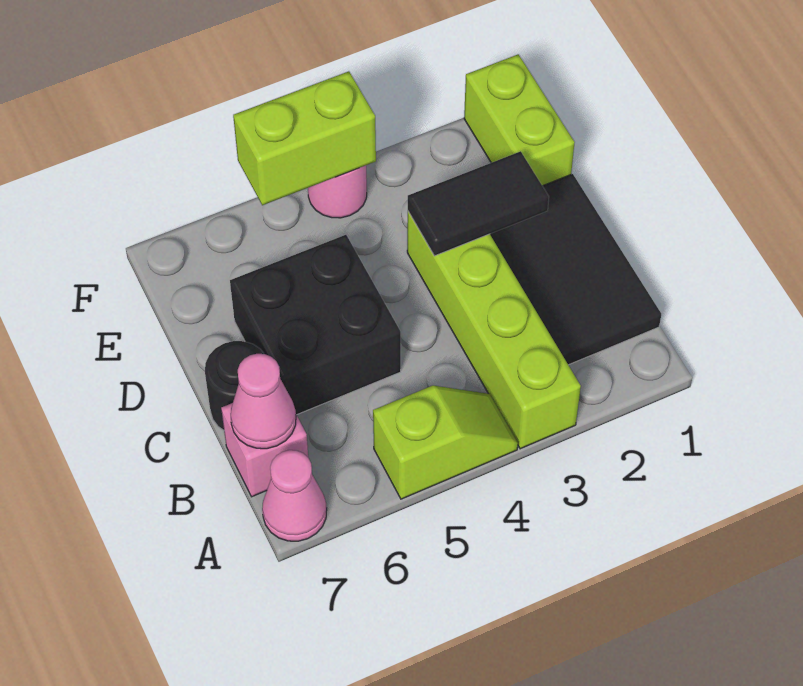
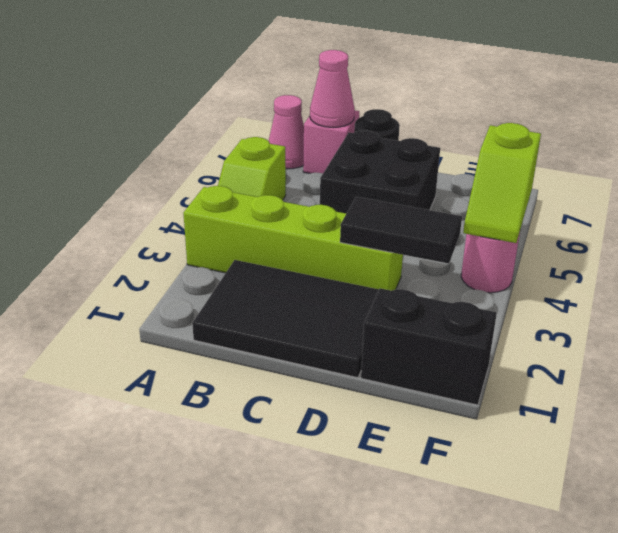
black 1x2 tile [408,151,549,256] -> black 1x2 tile turned to [340,197,462,264]
lime 1x2 brick [464,54,575,186] -> black 1x2 brick [361,288,497,405]
lime 1x2 brick [233,71,376,205] -> lime 1x2 slope [463,123,541,243]

